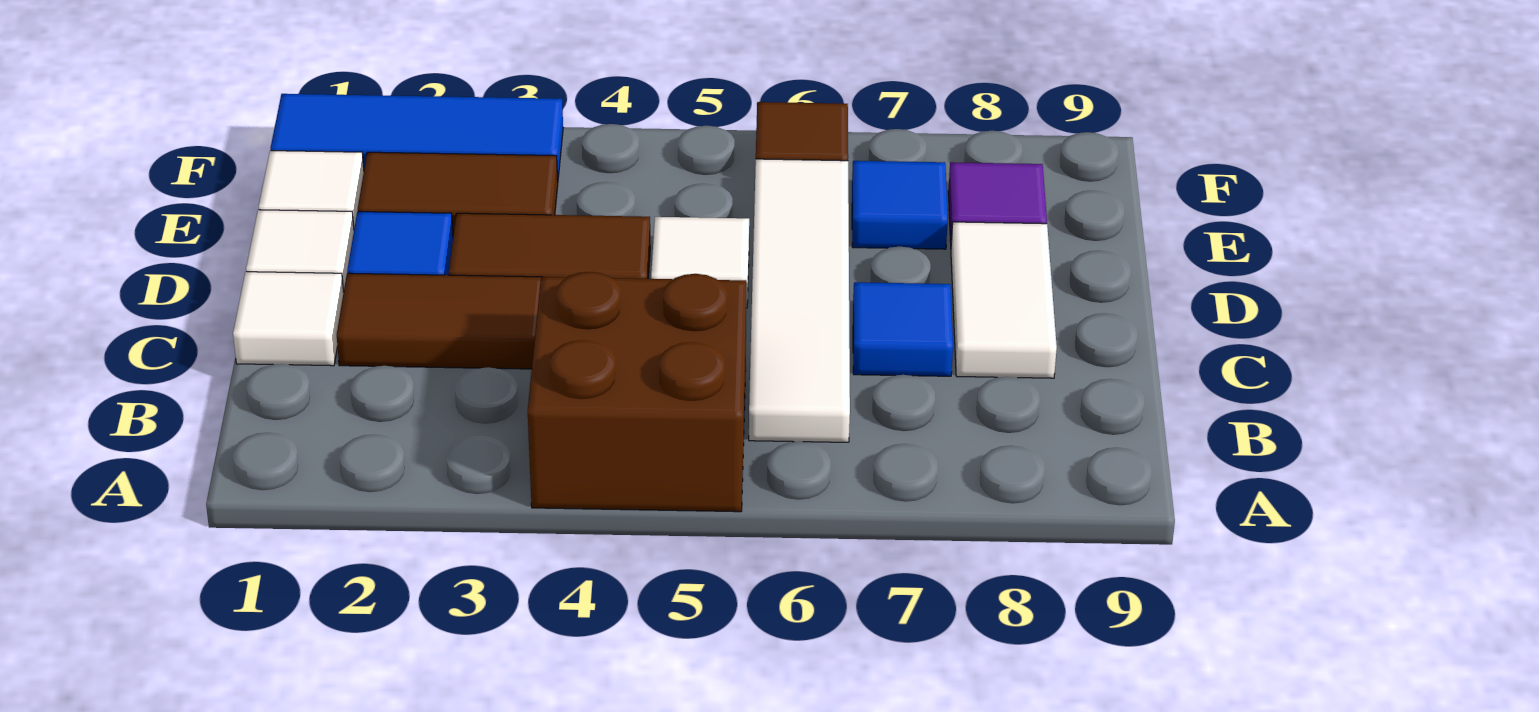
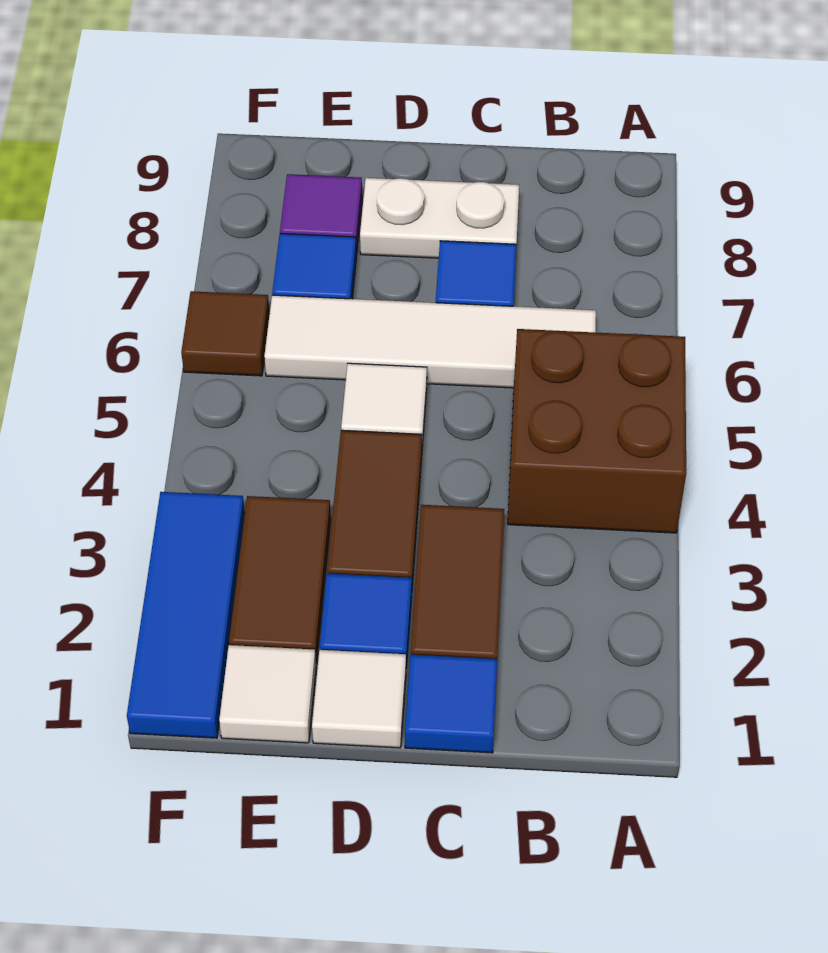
white 1x1 tile [233,272,344,366] -> blue 1x1 tile [405,654,497,753]
white 1x2 tile [951,222,1057,378] -> white 1x2 plate [360,178,519,258]

